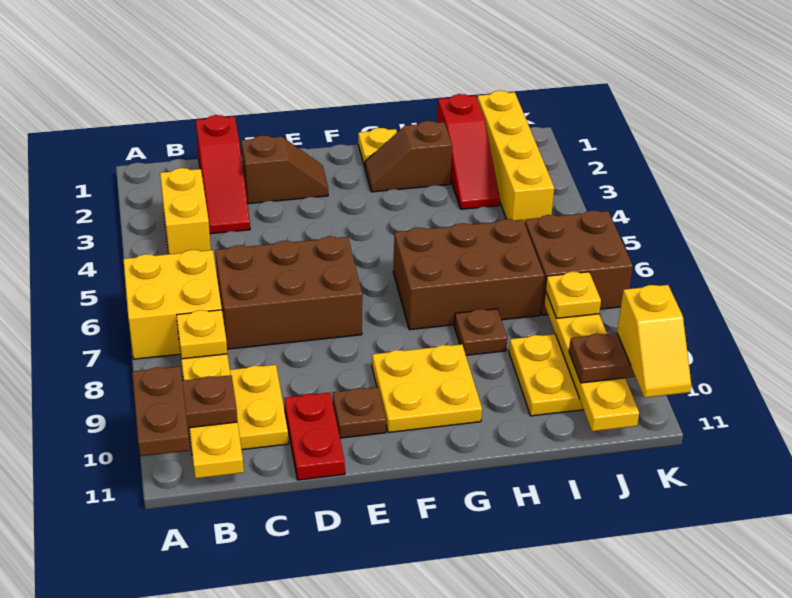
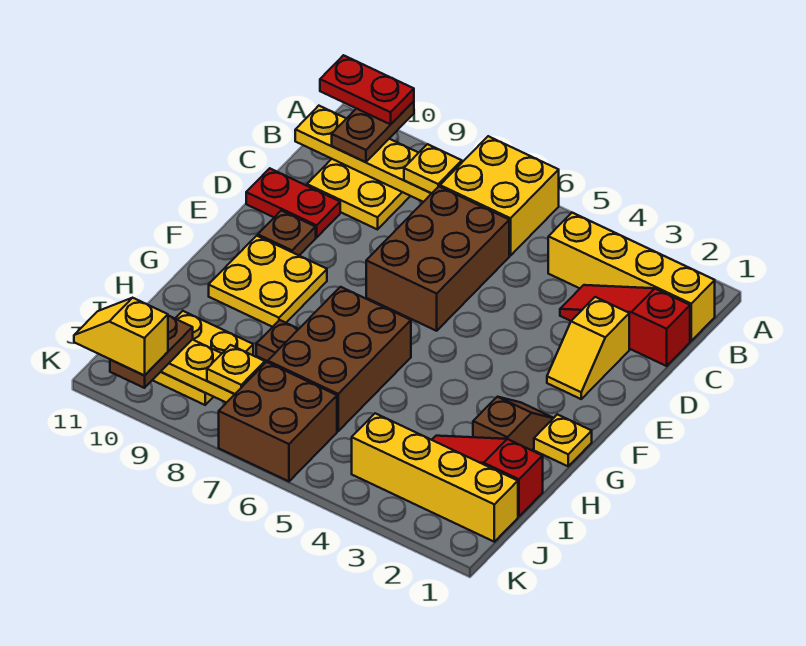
brown 1x2 plate [132,366,190,456] -> red 1x2 plate [320,55,414,124]
yellow 1x2 brick [160,168,211,254] -> yellow 1x4 brick [548,213,715,341]
brown 1x2 slope [241,135,328,204] -> yellow 1x2 slope [547,297,629,399]

